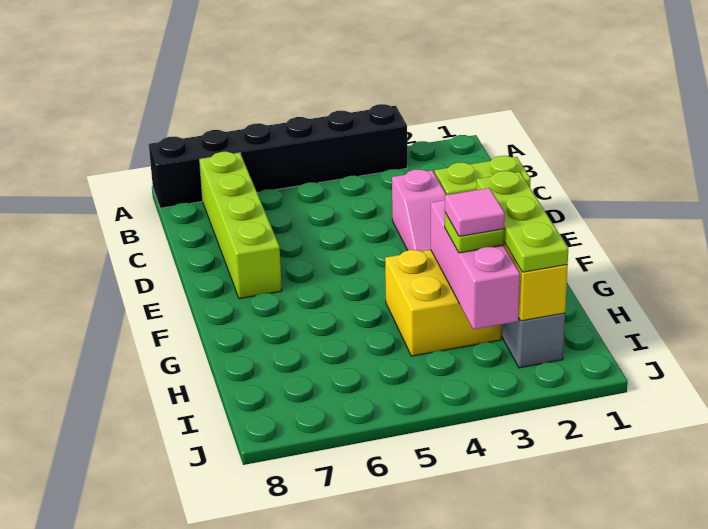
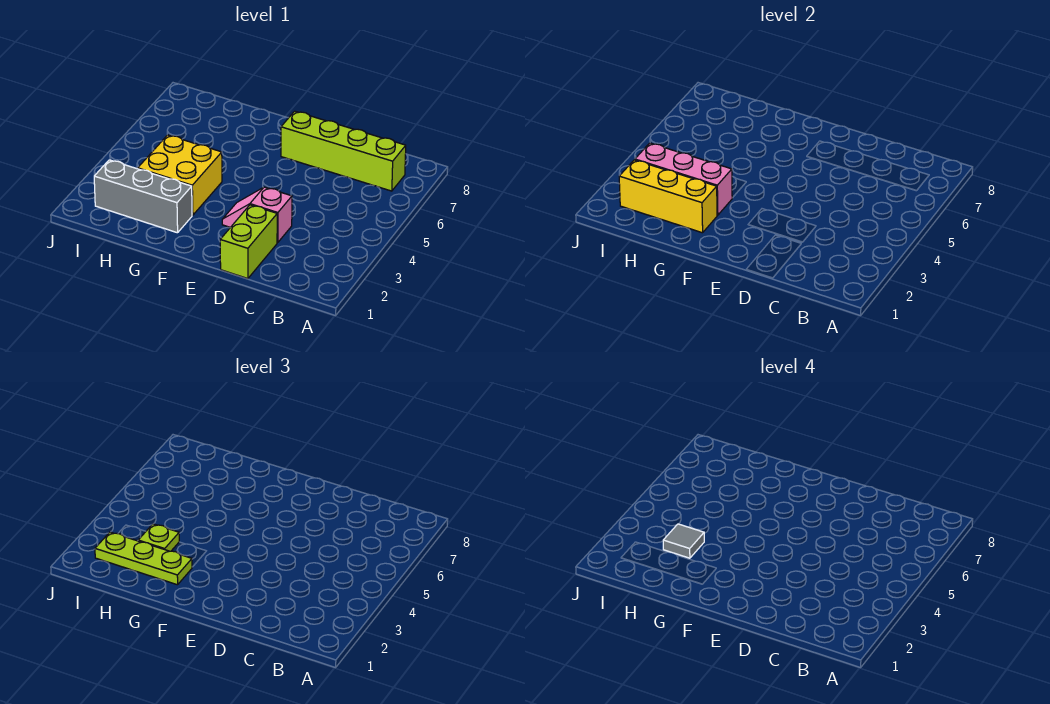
black 1x6 brick [149,104,407,208] -> none
pink 1x1 tile [445,188,505,236] -> grey 1x1 tile [663,524,704,558]

